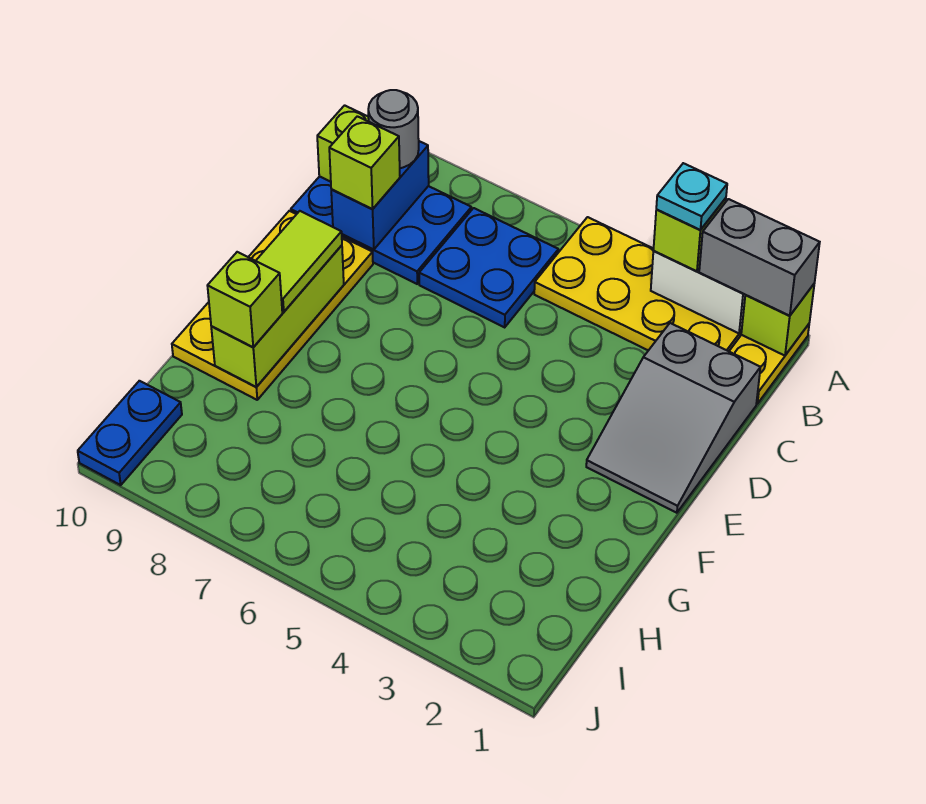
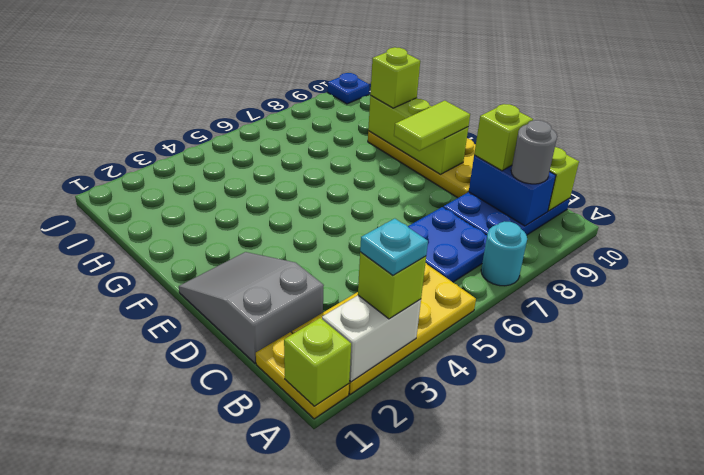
grey 1x2 brick [699,199,820,316] -> none
none -> cyan 1x1 round brick [481,221,527,286]
lime 1x2 tile [256,211,342,312] -> lime 1x2 tile turned to [394,101,470,151]
blue 1x2 plate [78,381,182,485] -> blue 1x1 plate [328,73,369,104]

